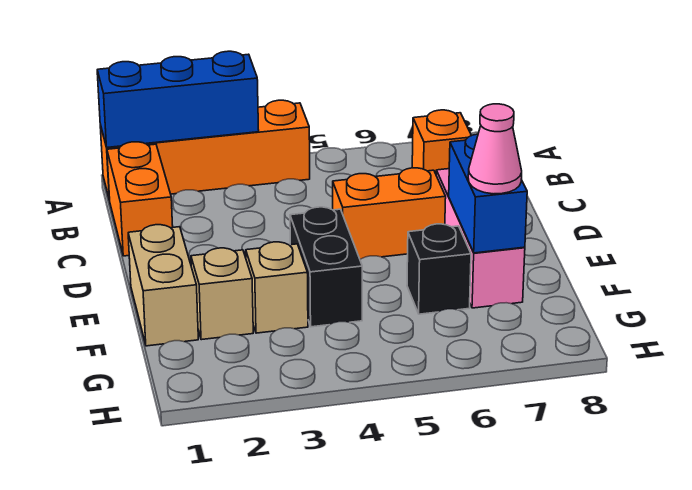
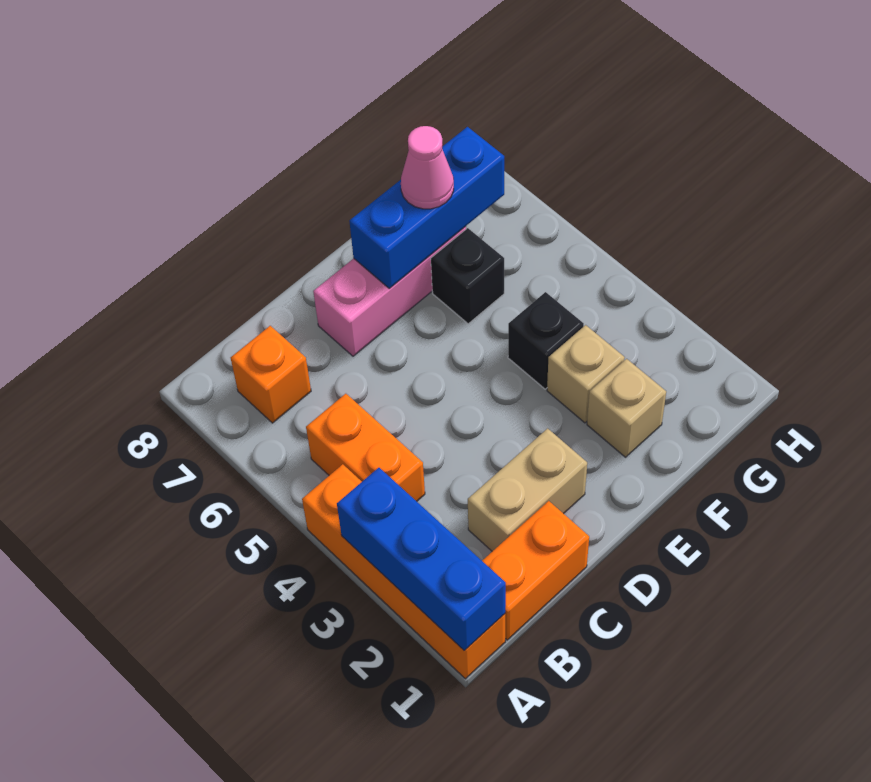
orange 1x2 brick [333,168,446,259] -> orange 1x2 brick moved to [306,394,425,501]
tan 1x2 brick [128,225,198,346] -> tan 1x2 brick moved to [468,428,587,551]
black 1x2 brick [290,207,362,327] -> black 1x1 brick [508,292,584,389]
blue 1x2 brick [449,134,527,253] -> blue 1x3 brick [349,127,504,289]

